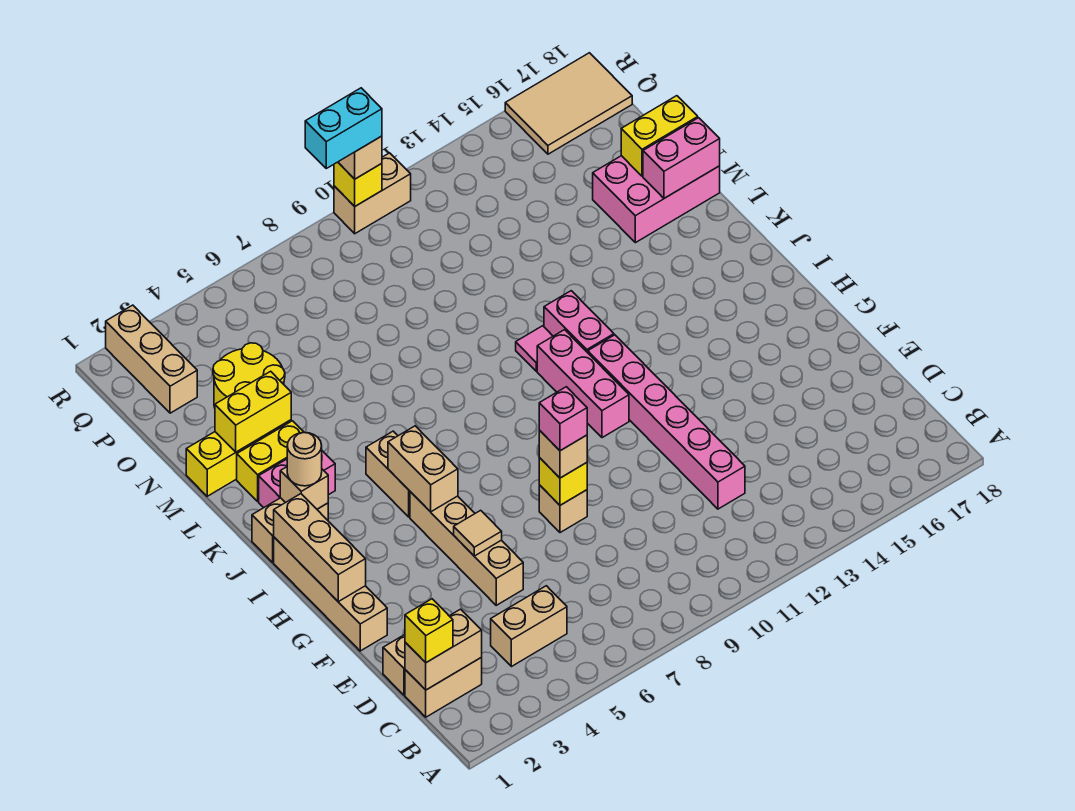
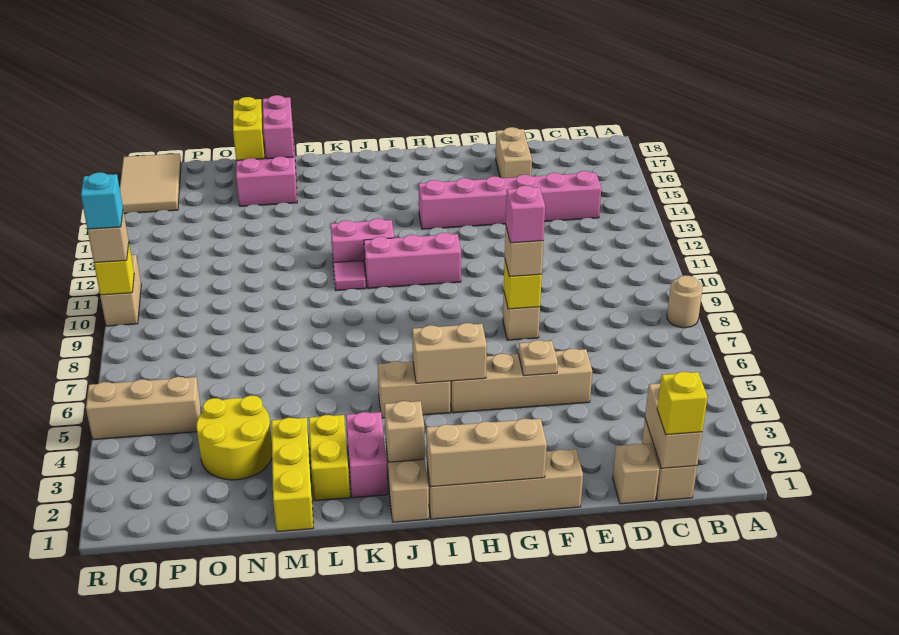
tan 1x2 brick [491,586,567,667] -> tan 1x2 brick moved to [496,127,532,178]
pink 1x6 brick [588,335,745,509] -> pink 1x6 brick moved to [419,171,601,229]
tan 1x1 tile [454,510,502,556] -> tan 1x1 plate [518,340,558,376]
tan 1x1 round brick [287,433,322,486] -> tan 1x1 round brick moved to [667,275,702,328]
yellow 1x2 brick [215,371,291,452] -> none
tan 1x3 brick [106,305,197,413] -> tan 1x3 brick moved to [86,377,201,440]
cyan 1x2 brick [305,88,382,168] -> cyan 1x1 brick [81,172,123,229]

